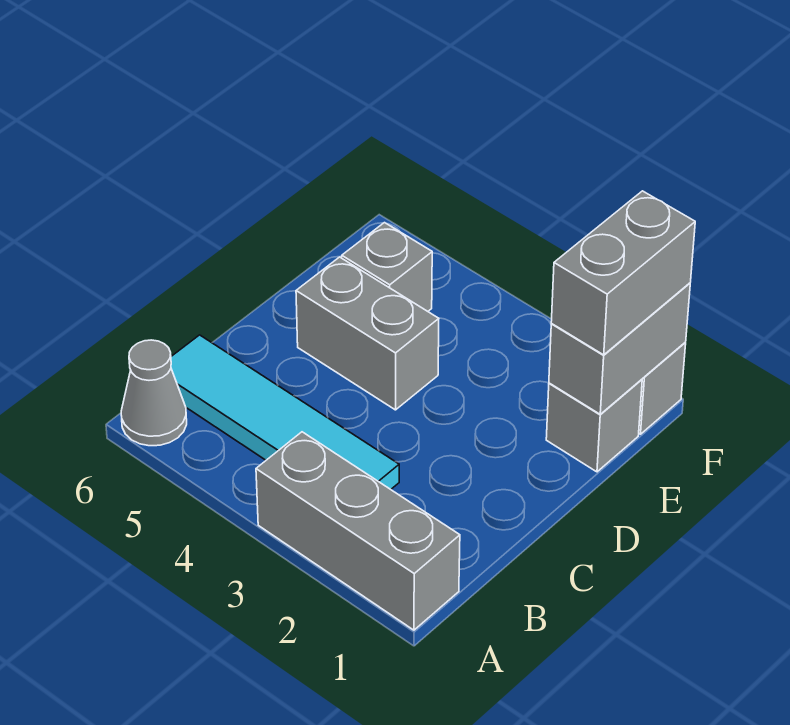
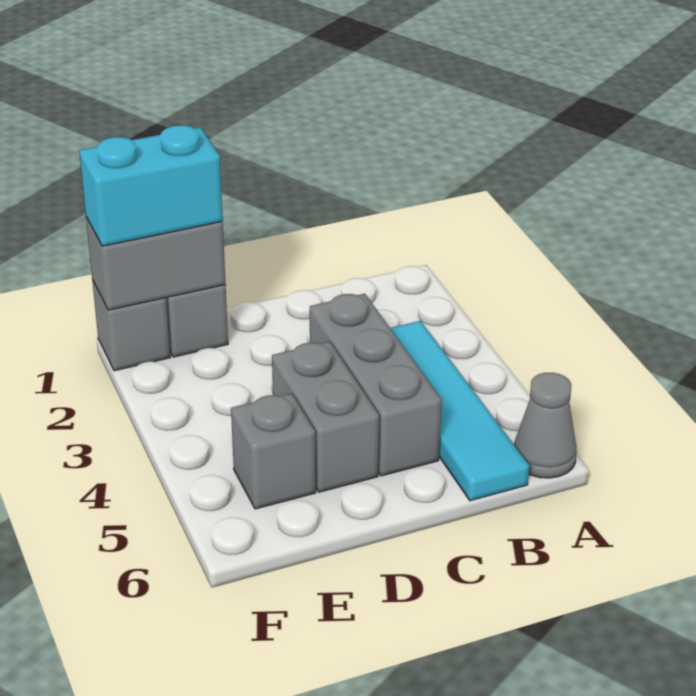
grey 1x3 brick [256,432,460,630] -> grey 1x3 brick moved to [310,294,442,476]
grey 1x2 brick [551,191,695,355] -> cyan 1x2 brick [79,125,223,246]

